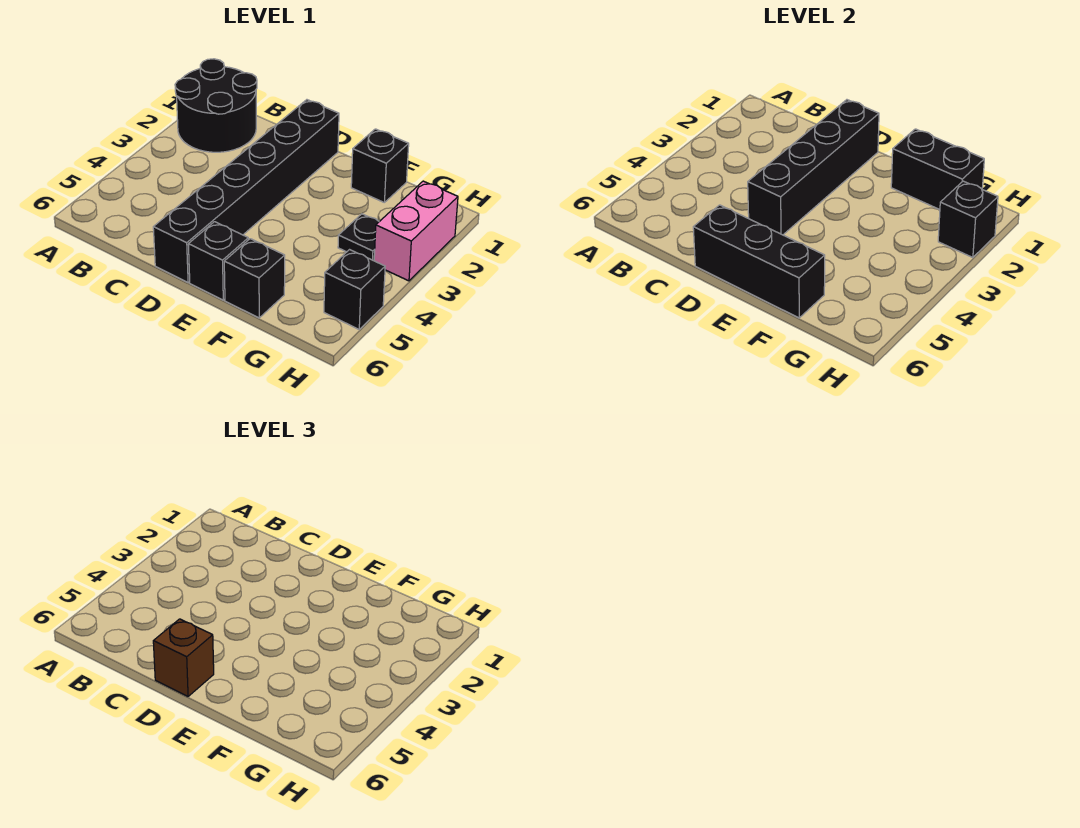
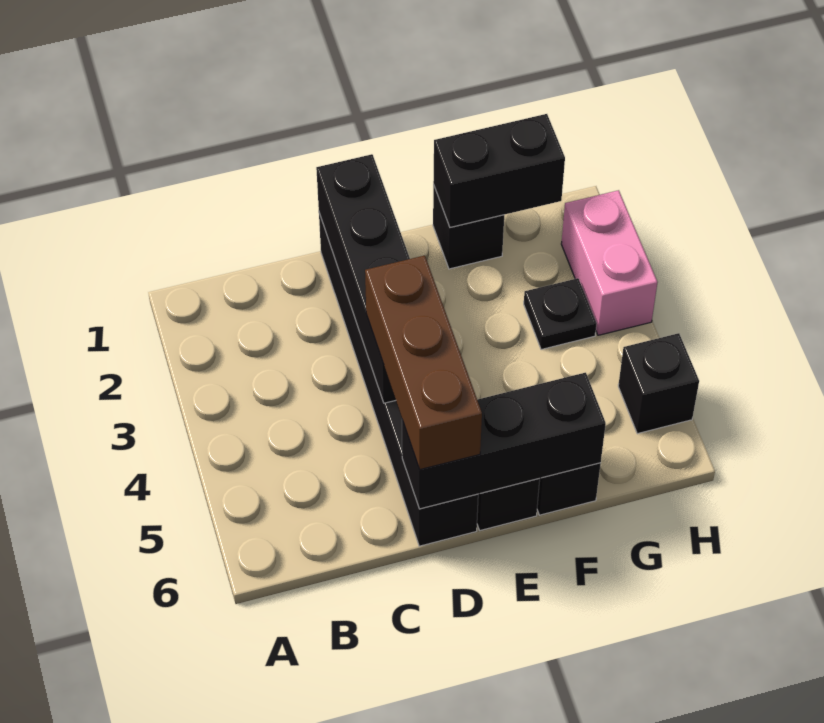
black 2x2 round brick [175,59,257,152] -> none
brown 1x1 brick [153,619,214,696] -> brown 1x3 brick [365,256,482,470]
black 1x1 brick [938,181,998,258] -> none

